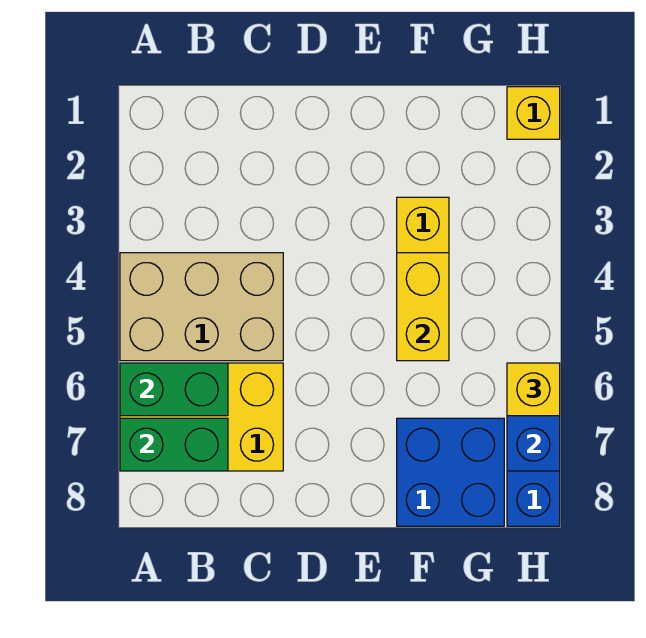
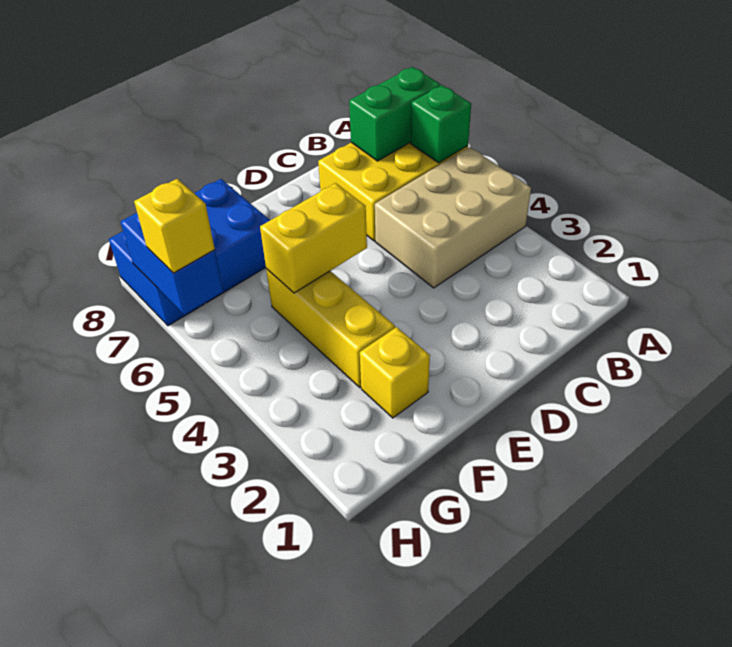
green 1x2 brick [120,363,228,416] -> green 1x1 brick [411,85,471,163]
yellow 1x2 brick [397,253,449,361] -> yellow 1x2 brick turned to [260,183,367,293]
yellow 1x1 brick [507,87,560,139] -> yellow 1x1 brick moved to [360,327,430,418]

